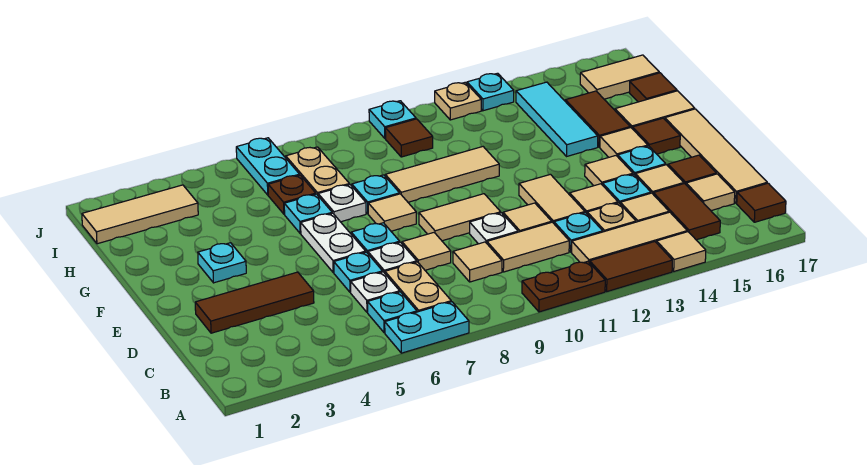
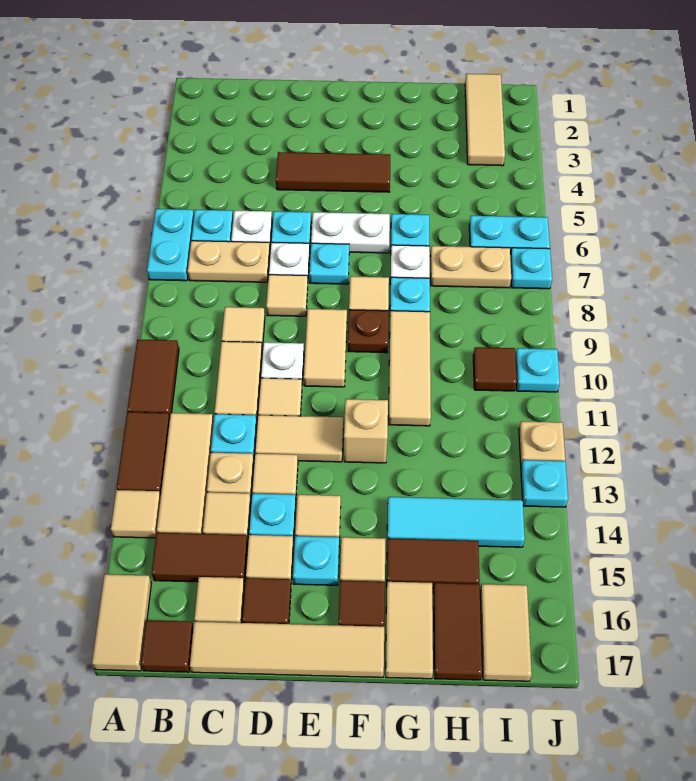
brown 1x2 plate [522,261,605,312] -> brown 1x2 tile [127,340,179,417]
none -> tan 1x2 tile [92,574,151,671]
brown 1x3 tile [195,272,314,333] -> brown 1x3 tile turned to [276,152,390,192]
cyan 1x1 plate [198,243,246,283] -> cyan 1x1 plate moved to [510,248,552,289]
none -> tan 1x1 brick [344,399,388,463]
brown 1x1 plate [268,175,316,214] -> brown 1x1 plate moved to [348,310,388,353]
brown 1x1 tile [630,73,677,102] -> brown 1x2 tile [433,583,482,680]

